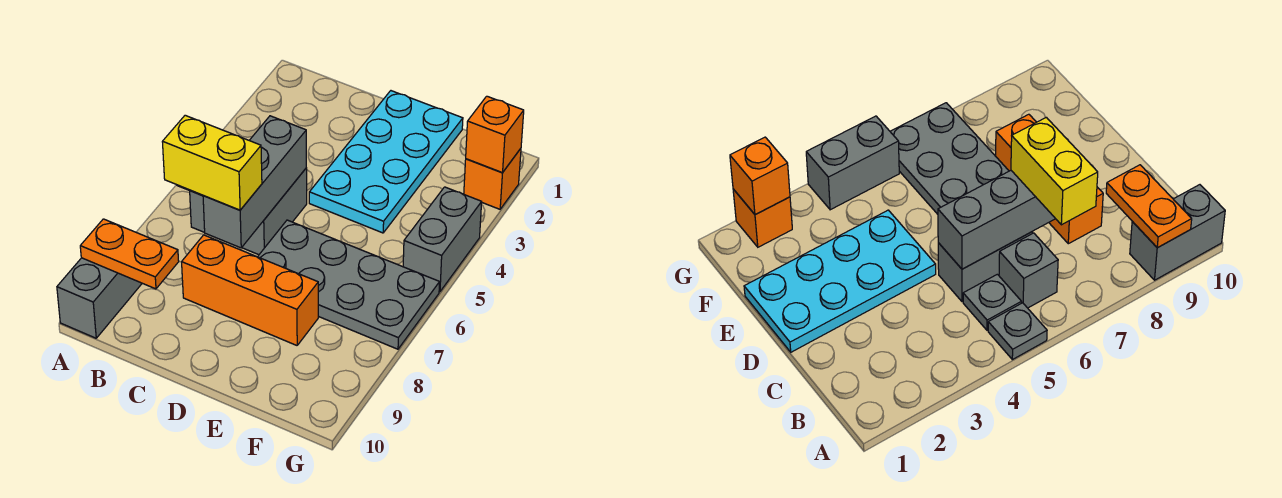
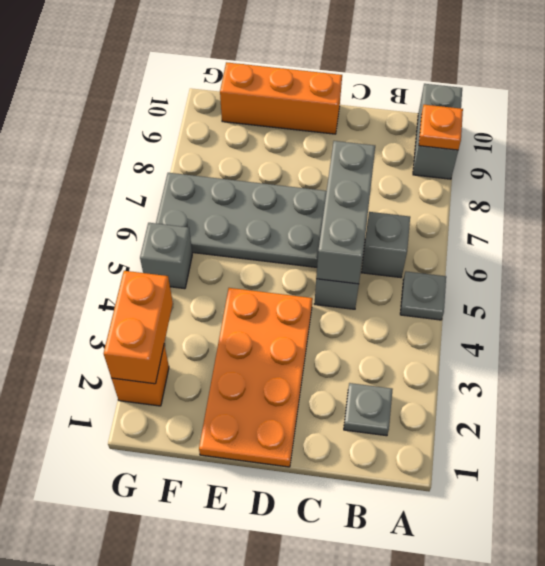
orange 1x2 plate [80,219,179,289] -> orange 1x1 plate [419,105,463,150]
grey 1x1 plate [963,274,1022,330] -> grey 1x1 plate moved to [344,383,393,436]
yellow 1x2 brick [162,115,262,210] -> none
orange 1x3 brick [182,235,318,345] -> orange 1x3 brick moved to [220,62,342,134]
cyan 2x4 plate [309,91,463,233] -> orange 2x4 plate [199,288,313,467]
orange 1x1 brick [466,96,524,173] -> orange 1x2 brick [104,271,173,384]
grey 1x2 brick [403,187,482,292] -> grey 1x1 brick [140,223,192,289]

